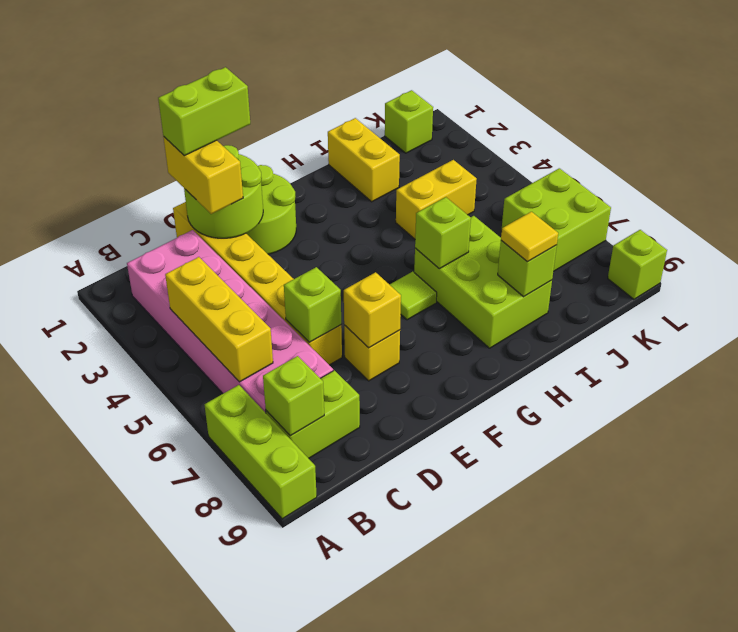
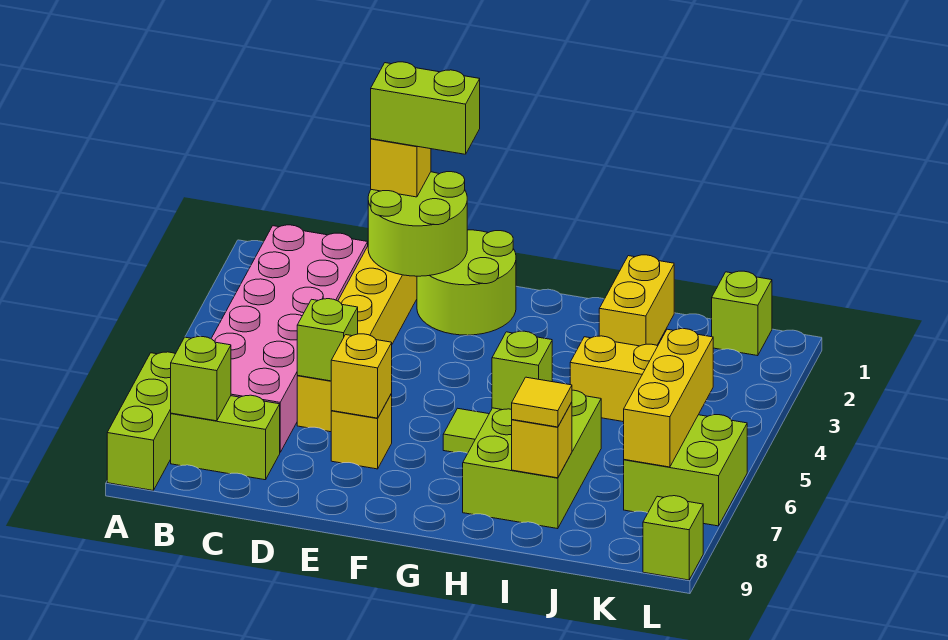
yellow 1x3 brick [165,257,273,382] -> yellow 1x3 brick moved to [624,329,713,467]
yellow 1x2 brick [163,137,243,214] -> yellow 1x1 brick [371,139,431,197]
lime 1x1 brick [498,240,557,297] -> yellow 1x1 brick [512,402,572,478]

